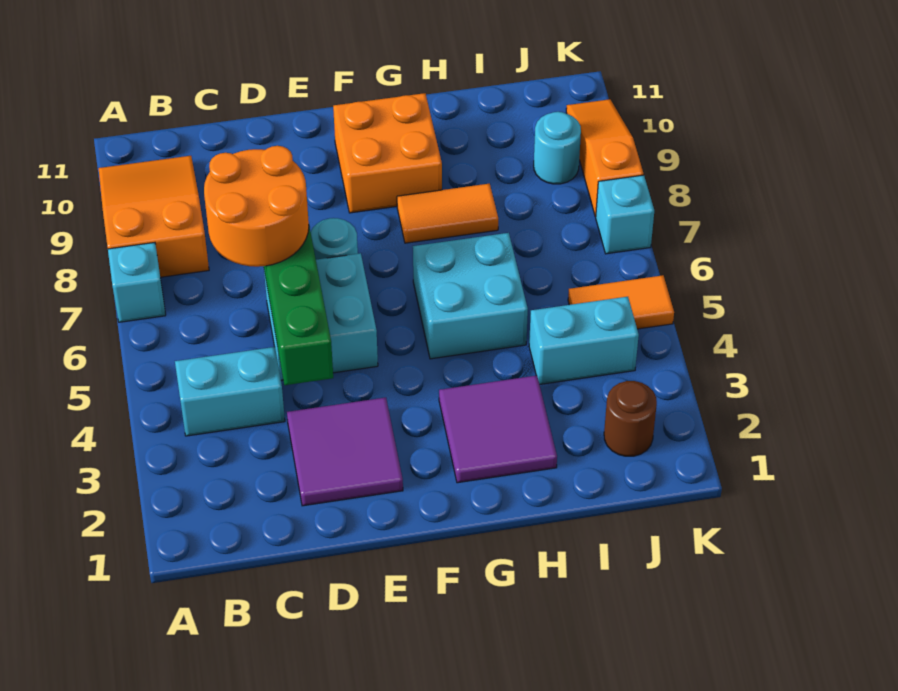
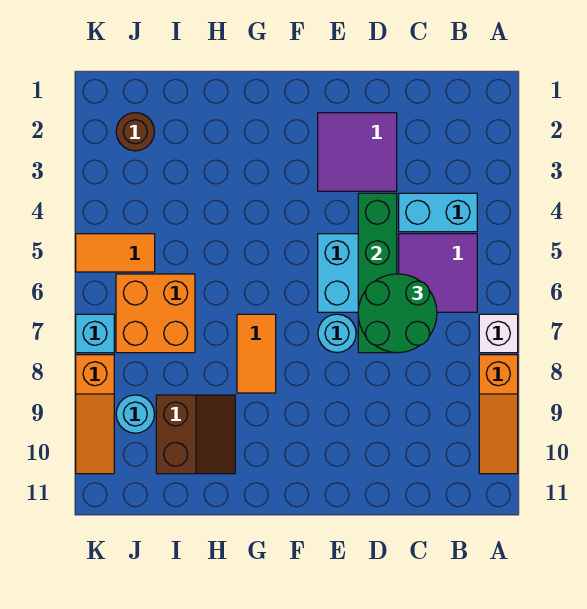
cyan 1x1 brick [108,243,166,322] -> white 1x1 brick [479,314,518,353]
orange 2x3 slope [99,156,209,277] -> orange 1x3 slope [479,355,518,474]
orange 2x2 round brick [204,146,309,267] -> green 2x2 round brick [358,274,437,353]
orange 2x2 brick [333,93,442,213] -> orange 2x2 brick moved to [116,274,195,353]
purple 2x2 tile [439,375,557,483] -> purple 2x2 tile moved to [399,234,477,312]
cyan 2x2 brick [413,233,528,359] -> none
orange 1x2 tile [397,184,498,243] -> orange 1x2 tile turned to [237,314,276,393]
none -> brown 2x2 slope [156,395,235,474]
cyan 1x2 brick [529,297,639,385] -> none

